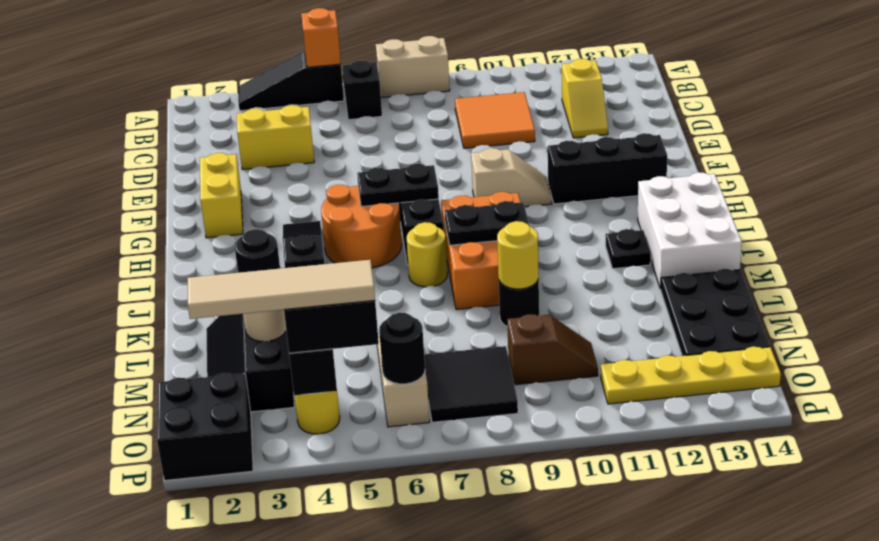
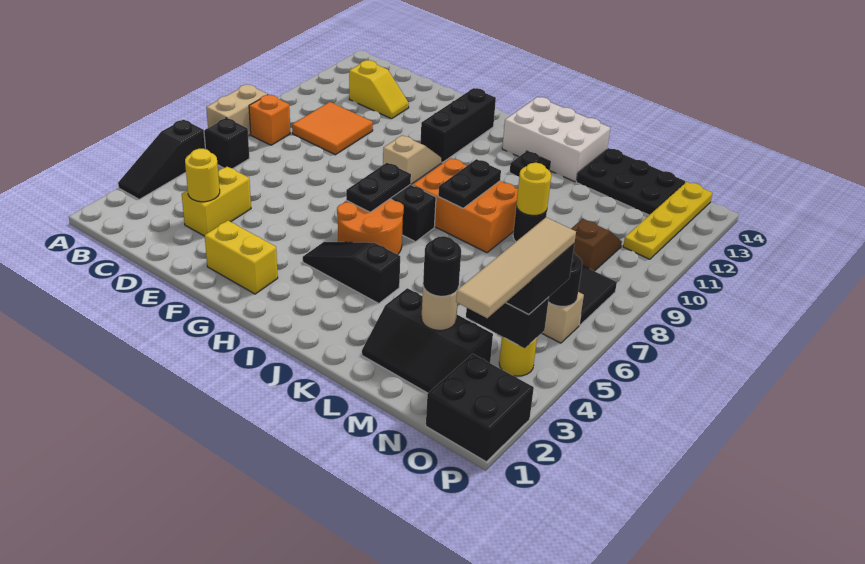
orange 1x1 brick [301,8,341,67] -> orange 1x1 brick moved to [249,94,290,145]
yellow 1x1 round brick [407,222,447,287] -> yellow 1x1 round brick moved to [185,149,220,202]

